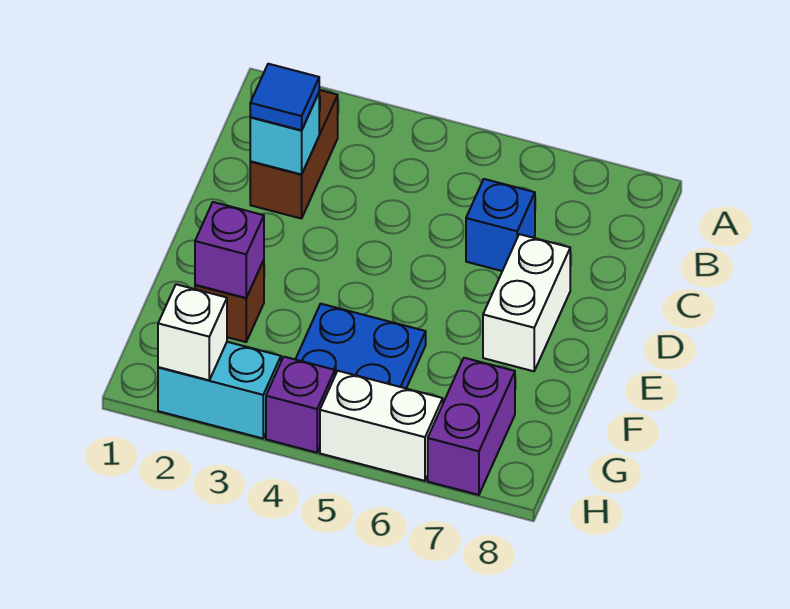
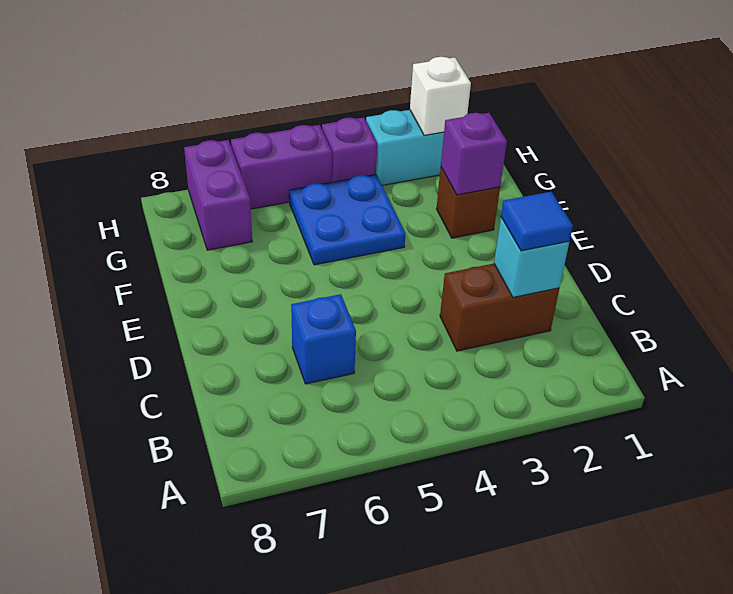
brown 1x2 brick [250,90,338,219] -> brown 1x2 brick turned to [440,264,559,351]
white 1x2 brick [483,234,570,371] -> none
white 1x2 brick [320,371,443,481] -> purple 1x2 brick [231,125,332,209]

